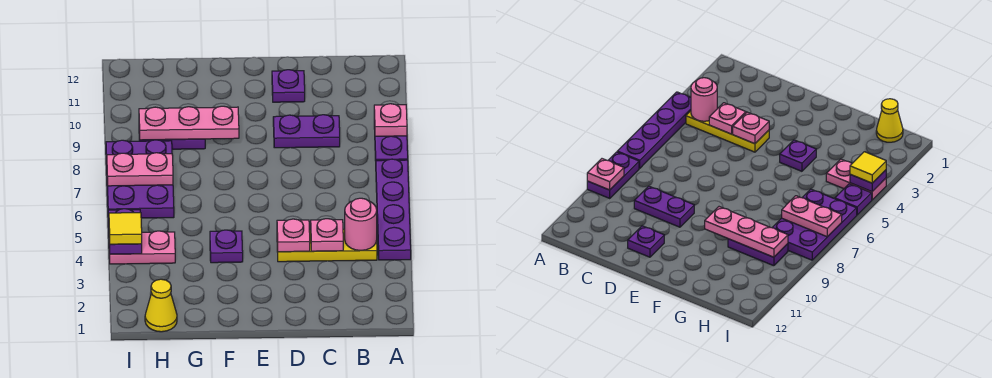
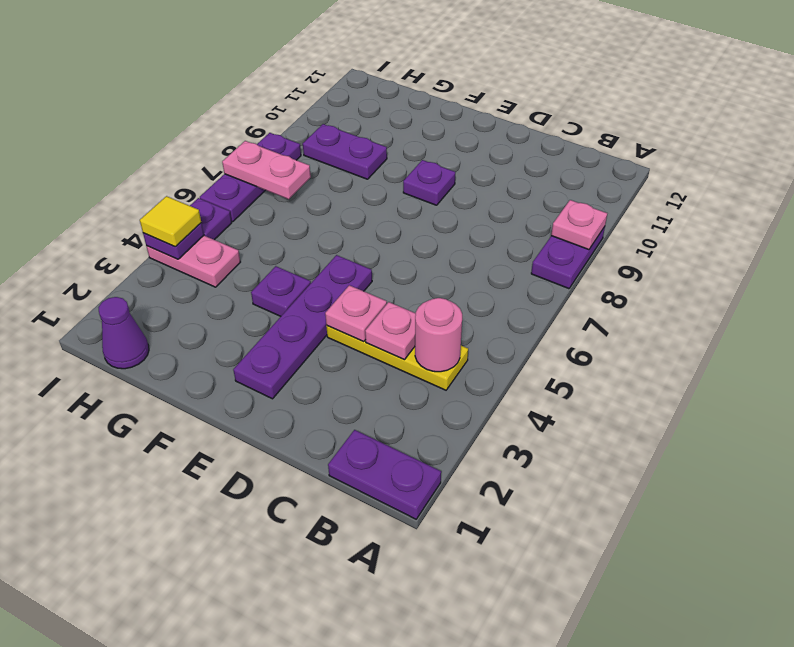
purple 1x4 plate [376,159,411,260] -> purple 1x4 plate moved to [233,255,372,399]
purple 1x2 plate [273,115,340,148] -> purple 1x2 plate moved to [328,430,441,519]
purple 1x1 plate [272,70,305,102] -> purple 1x1 plate moved to [403,160,456,205]
pink 1x3 plate [139,106,239,140] -> none
yellow 1x1 cone [145,279,177,332] -> purple 1x1 cone [98,297,149,369]
purple 2x3 plate [106,140,174,218] -> purple 1x3 plate [200,133,301,222]

